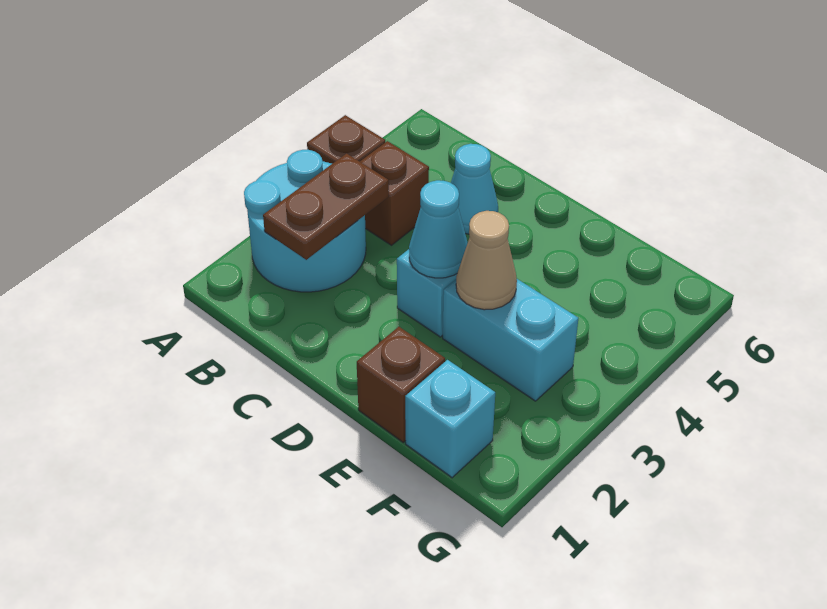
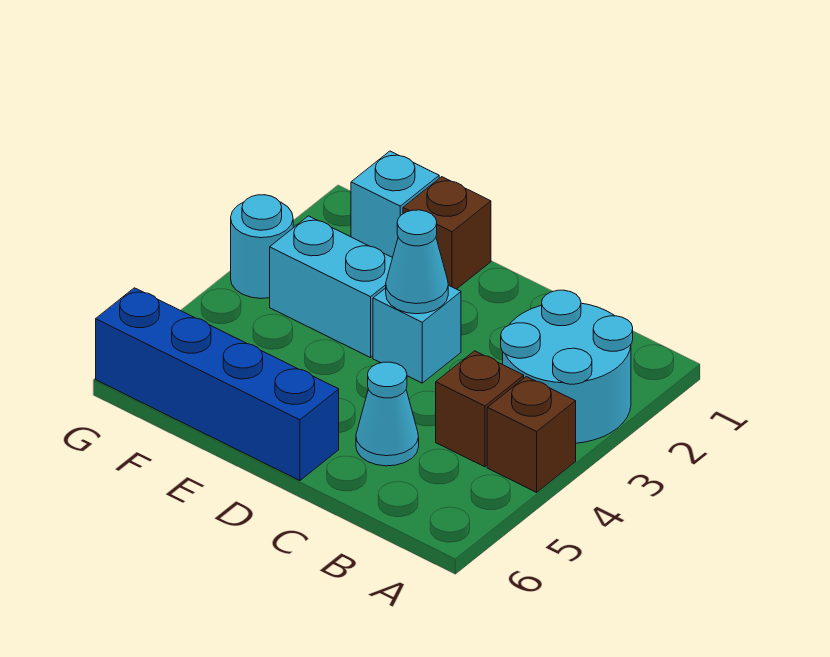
brown 1x2 plate [263,154,389,260] -> none
none -> blue 1x4 brick [96,288,339,481]
tan 1x1 cone [456,211,517,310] -> none
none -> cyan 1x1 round brick [231,195,293,299]

